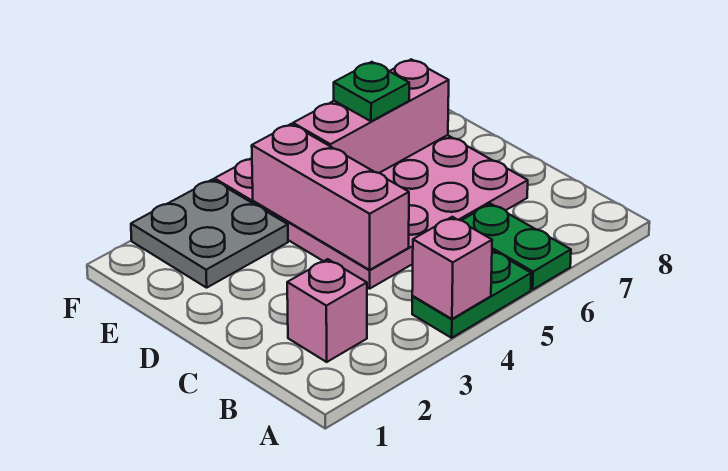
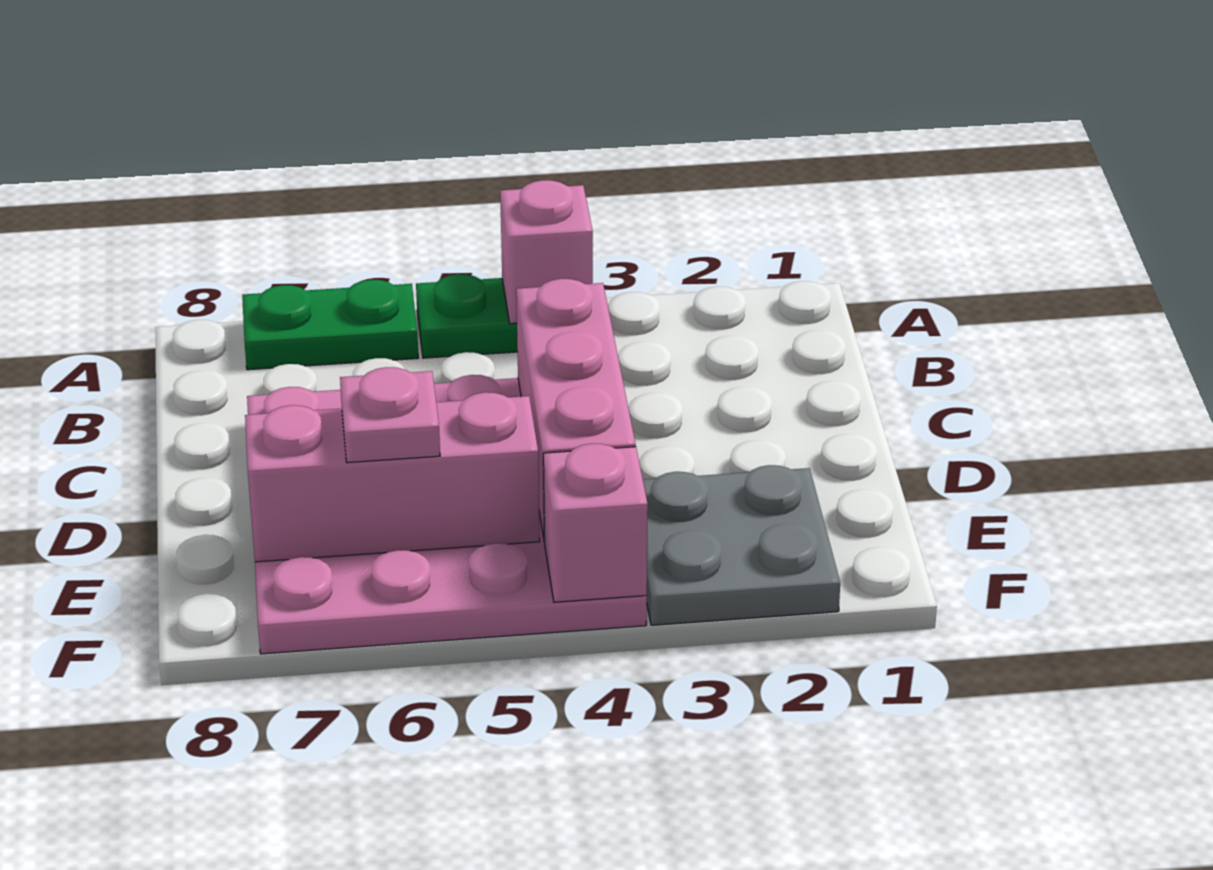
green 1x2 plate [461,204,571,290] -> green 1x2 plate turned to [242,280,418,370]
pink 1x1 brick [287,259,367,362] -> pink 1x1 brick moved to [543,443,648,602]
green 1x1 plate [334,62,409,121] -> pink 1x1 plate [340,367,440,463]

